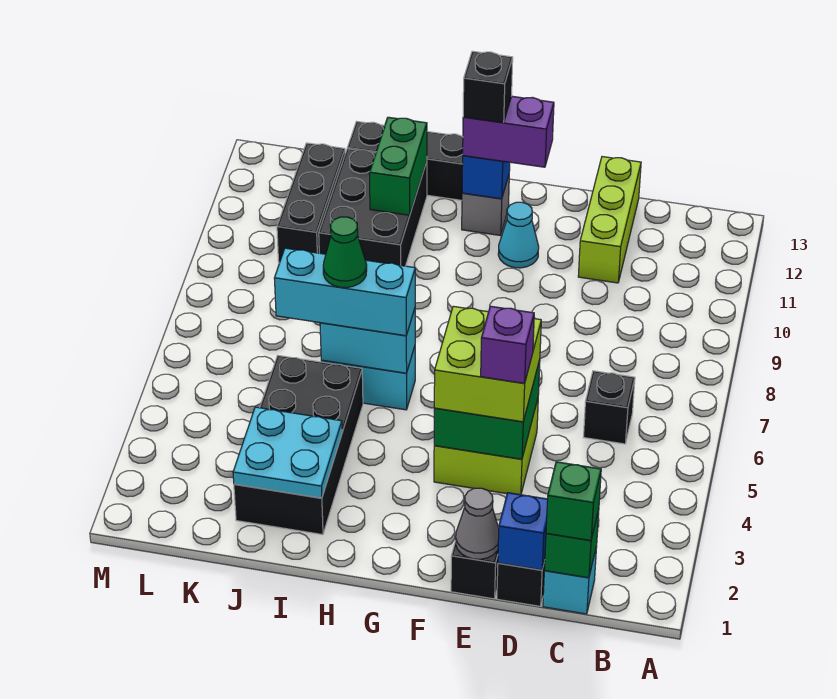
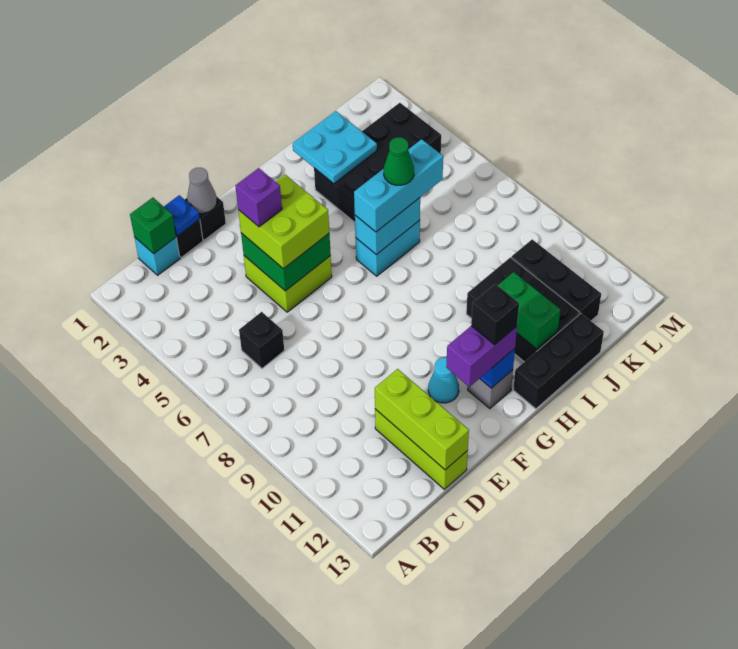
green 1x1 brick [546,462,601,540] -> none
blue 1x1 brick [498,493,548,570] -> blue 1x1 plate [164,195,200,236]
none -> lime 1x3 brick [375,369,469,470]
black 2x4 brick [234,356,363,535] -> black 2x4 brick turned to [314,103,441,222]

